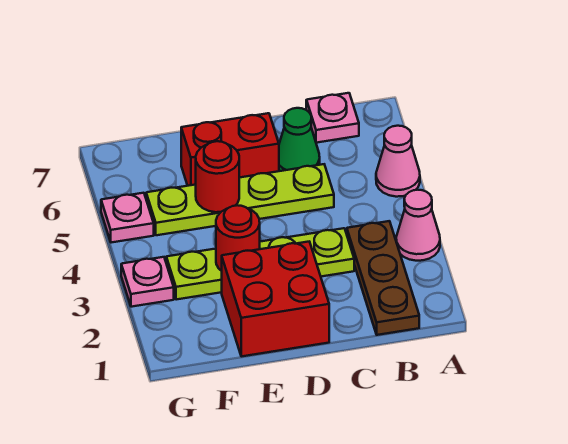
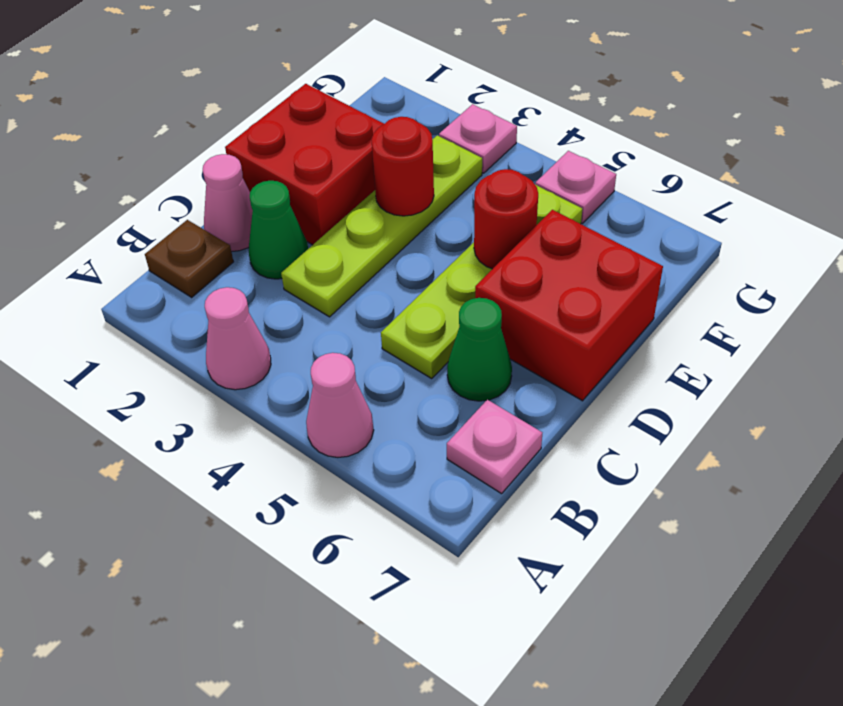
brown 1x3 plate [347,221,419,335] -> brown 1x1 plate [145,220,233,297]
none -> pink 1x1 cone [203,154,253,252]
none -> green 1x1 cone [249,181,308,279]
red 1x2 brick [181,113,279,186] -> red 2x2 brick [475,210,663,401]

